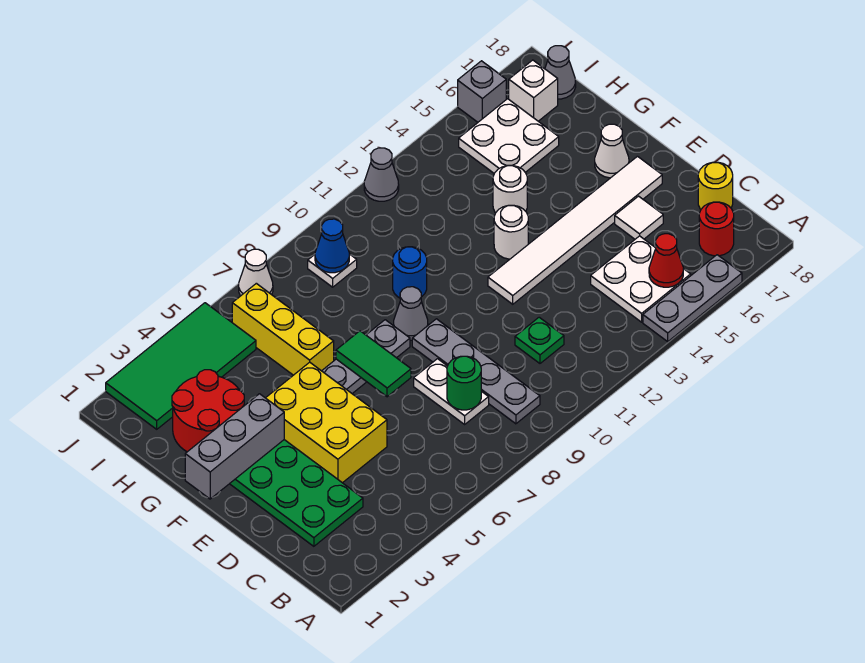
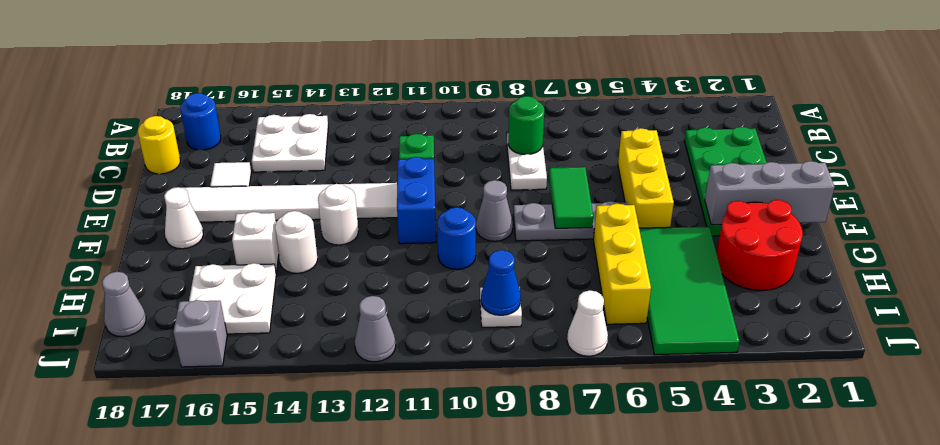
grey 1x3 plate [643,255,742,342] -> none
grey 1x4 plate [412,319,540,424] -> none
red 1x1 cone [649,234,683,287] -> none
red 1x1 round brick [699,202,734,256] -> blue 1x1 round brick [180,93,221,150]
yellow 2x3 brick [266,362,387,483] -> yellow 1x3 brick [618,128,674,228]
none -> blue 1x2 brick [397,157,436,244]
green 2x4 tile [106,303,256,429] -> green 2x4 tile turned to [639,227,740,355]
white 1x1 brick [509,60,558,121] -> white 1x1 brick moved to [232,212,279,273]

